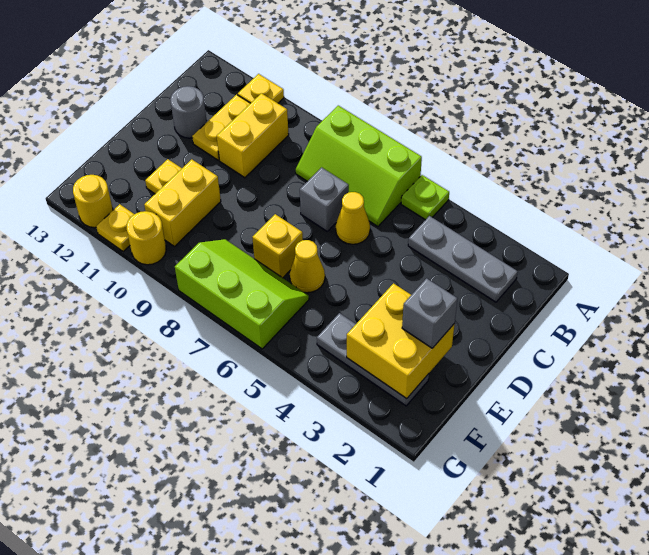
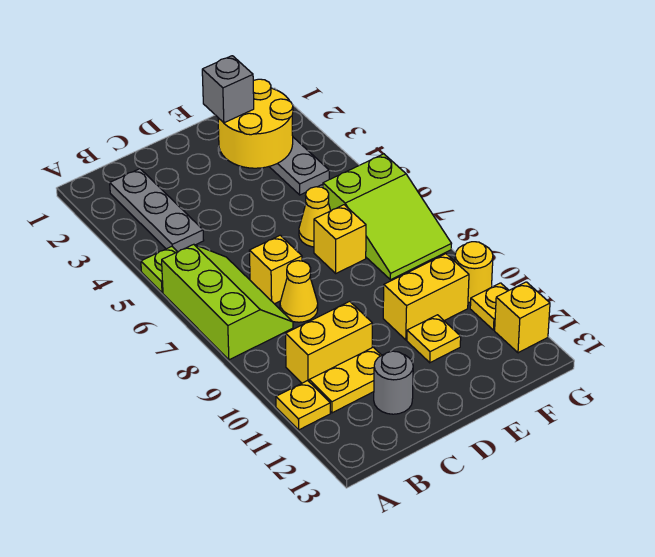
yellow 1x1 cone [336,192,370,244] -> yellow 1x1 cone moved to [280,261,318,322]
grey 1x1 brick [300,167,349,231] -> yellow 1x1 brick [249,235,302,304]
yellow 2x2 brick [347,283,455,399] -> yellow 2x2 round brick [218,79,293,168]
lime 2x3 slope [175,239,309,349] -> lime 2x3 slope turned to [323,154,451,280]
yellow 1x1 round brick [73,175,113,228] -> yellow 1x1 brick [495,282,550,353]

